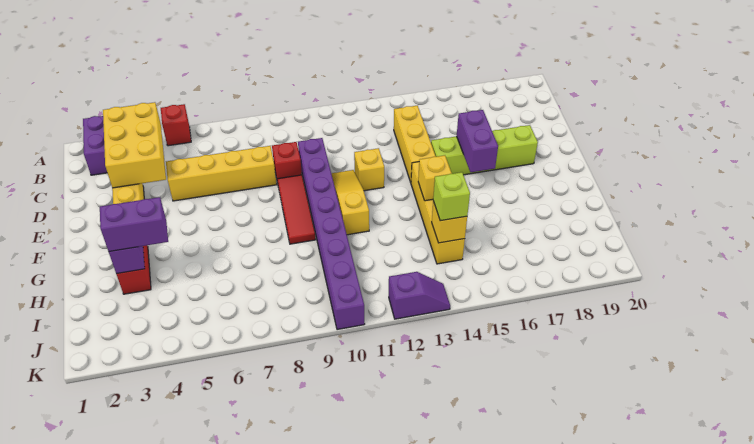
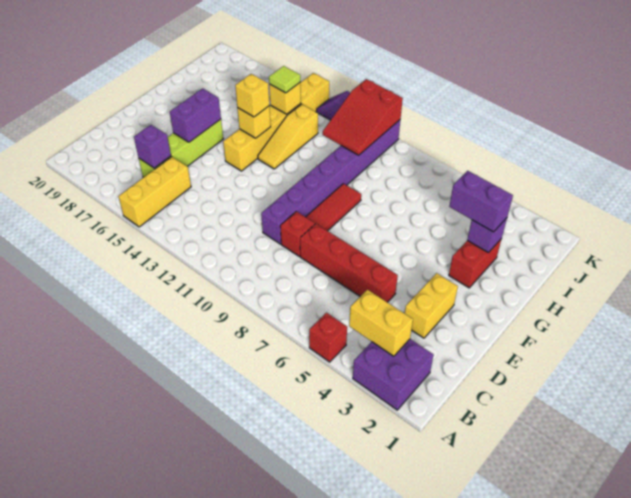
yellow 2x3 brick [103,102,166,188] -> yellow 1x2 brick [349,290,413,356]
yellow 1x3 brick [394,106,436,182] -> yellow 1x3 brick moved to [118,157,191,227]
none -> purple 1x1 brick [134,125,171,168]
yellow 1x4 brick [166,146,277,201] -> red 1x4 brick [300,224,398,302]
yellow 1x3 slope [331,170,369,235] -> yellow 1x3 slope moved to [258,104,318,169]
yellow 1x1 brick [354,148,384,191] -> yellow 1x1 brick moved to [235,74,269,117]
lime 1x4 brick [431,125,538,175] -> lime 1x4 brick turned to [139,119,223,178]
yellow 1x4 brick [411,162,465,264] -> yellow 1x6 brick [223,73,329,171]
none -> red 2x3 slope [323,79,403,155]
lime 1x1 brick [433,172,470,221] -> lime 1x1 tile [269,66,300,93]

